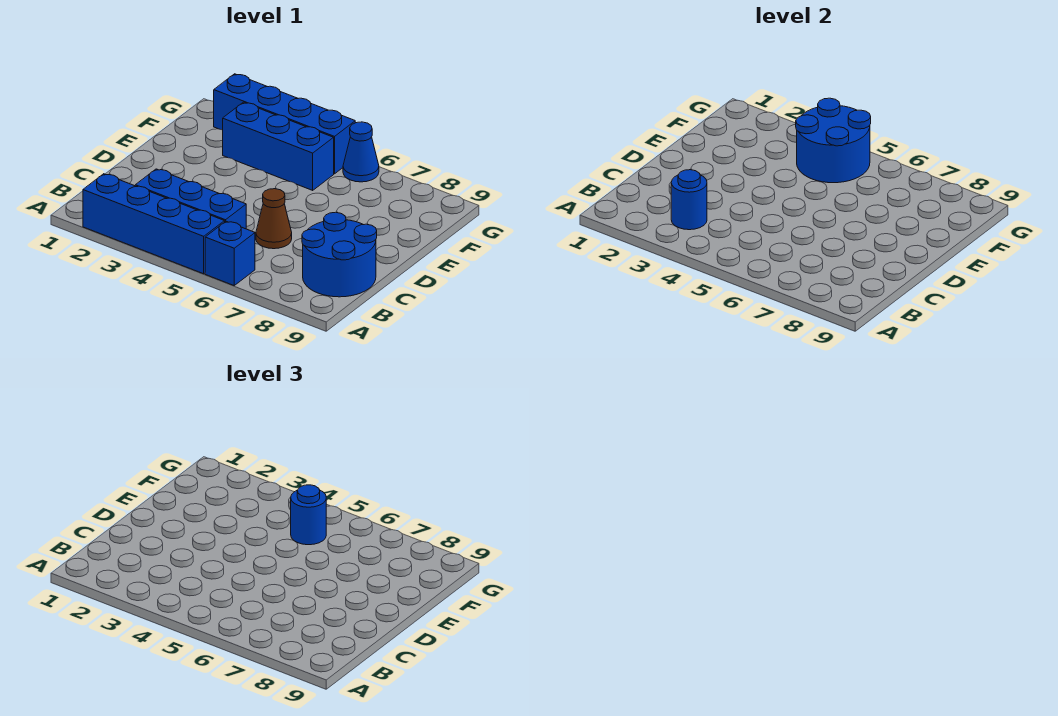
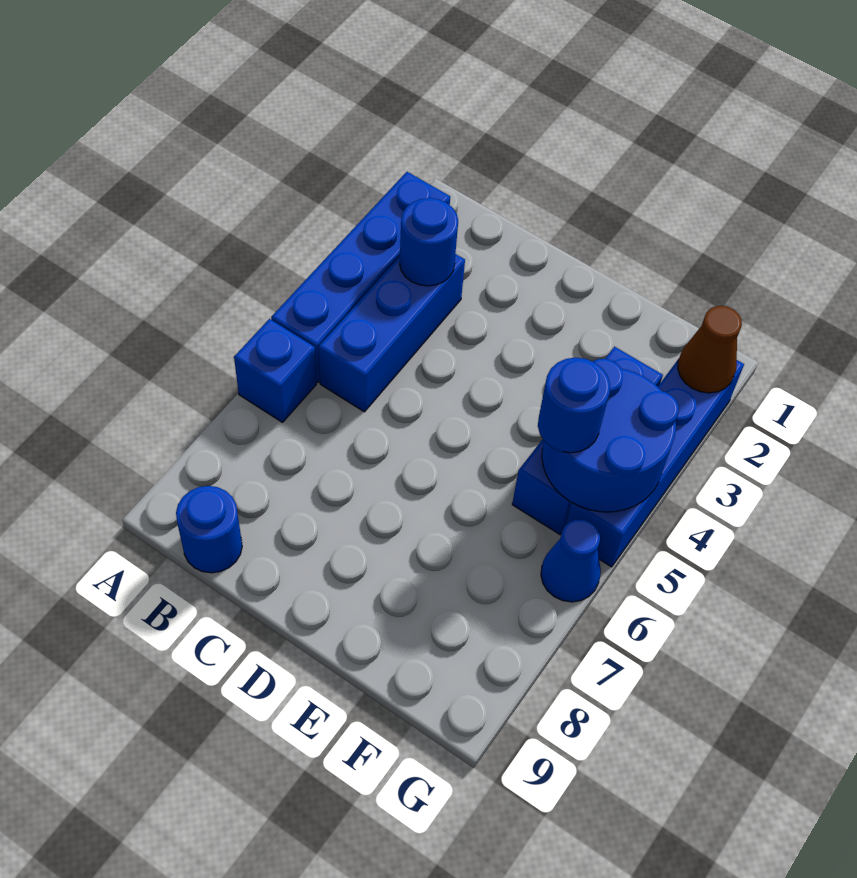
blue 2x2 round brick [302,212,377,297] -> blue 1x1 round brick [176,486,242,573]
brown 1x1 cone [256,189,292,249] -> brown 1x1 cone moved to [678,306,742,393]

